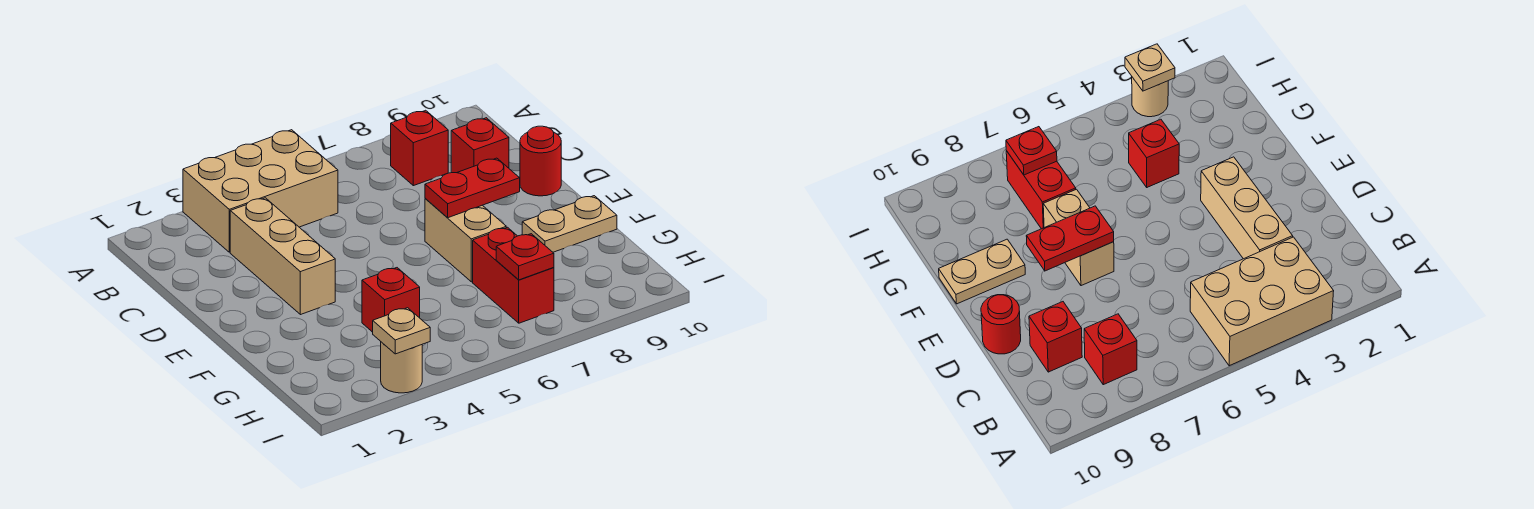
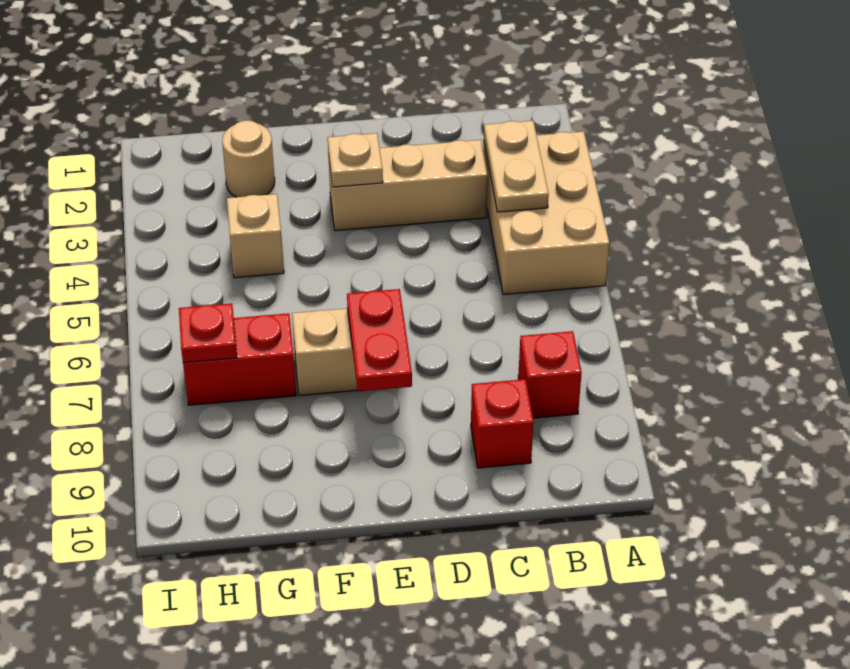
red 1x1 round brick [520,126,561,196] -> none
tan 1x2 plate [522,196,617,252] -> tan 1x2 plate moved to [484,121,549,212]
red 1x1 brick [362,268,420,332] -> tan 1x1 brick [227,194,284,278]
tan 1x1 round brick [381,342,422,393] -> tan 1x1 round brick moved to [222,121,275,197]
tan 1x1 plate [373,308,430,354] -> tan 1x1 plate moved to [328,133,383,187]

